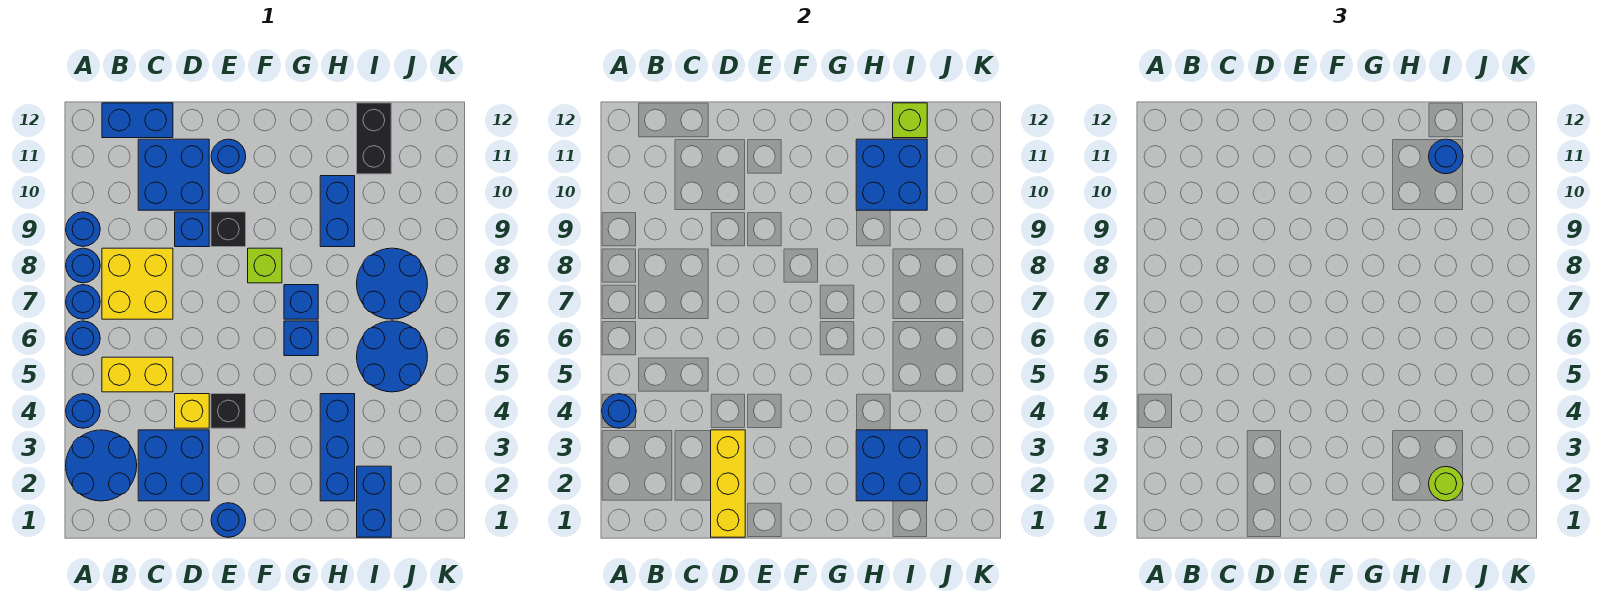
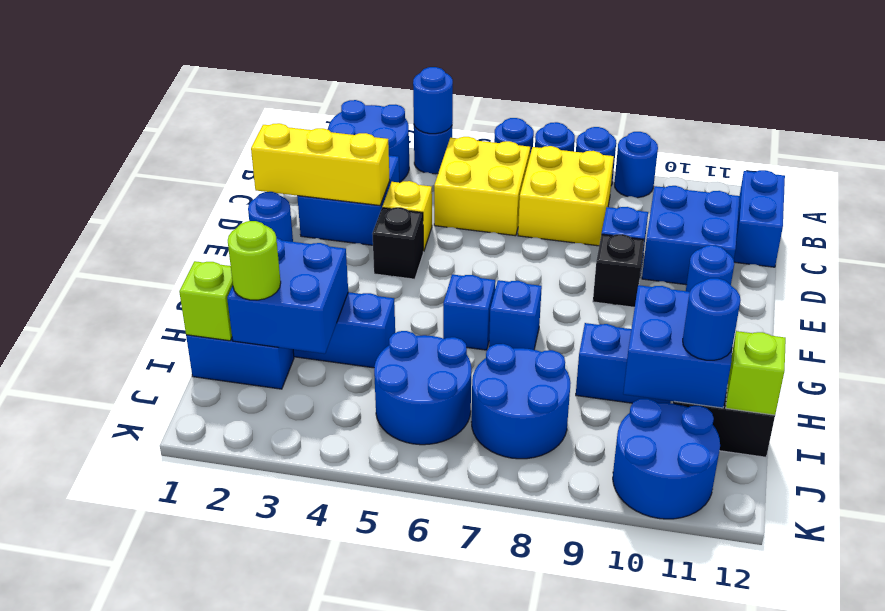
yellow 1x2 brick [102,357,173,392] -> yellow 2x2 brick [434,137,530,236]
lime 1x1 brick [248,248,282,283] -> lime 1x1 brick moved to [179,261,233,341]
none -> blue 2x2 round brick [613,399,720,519]

